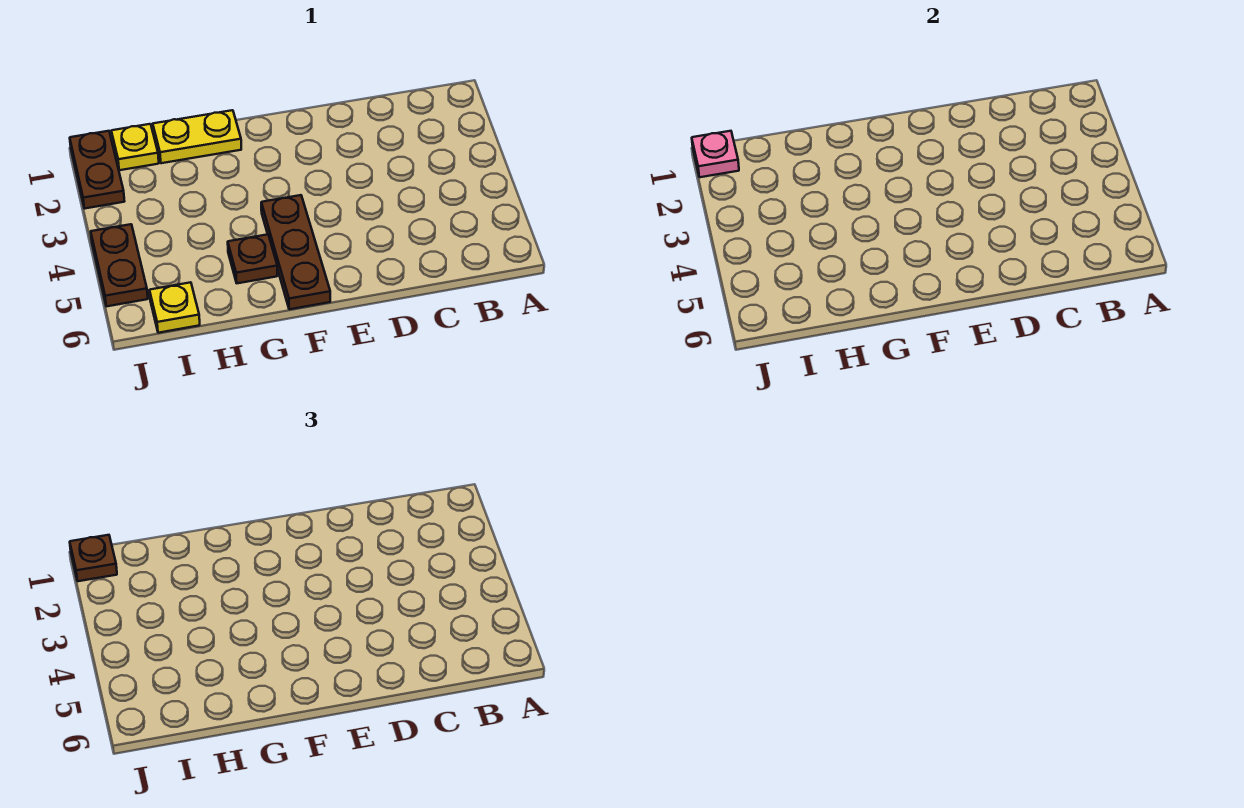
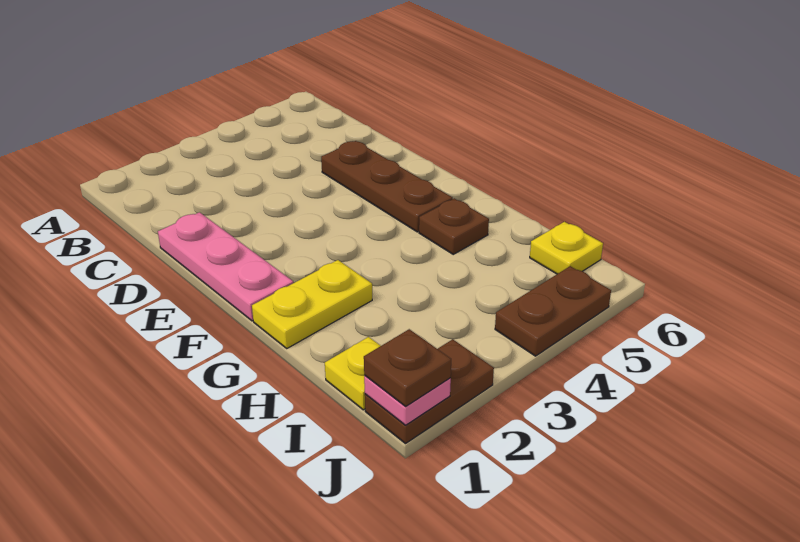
none -> pink 1x3 plate [158,212,293,321]
brown 1x3 plate [261,195,330,309] -> brown 1x3 plate turned to [321,141,453,232]
yellow 1x2 plate [153,110,241,163] -> yellow 1x2 plate turned to [252,260,372,348]

